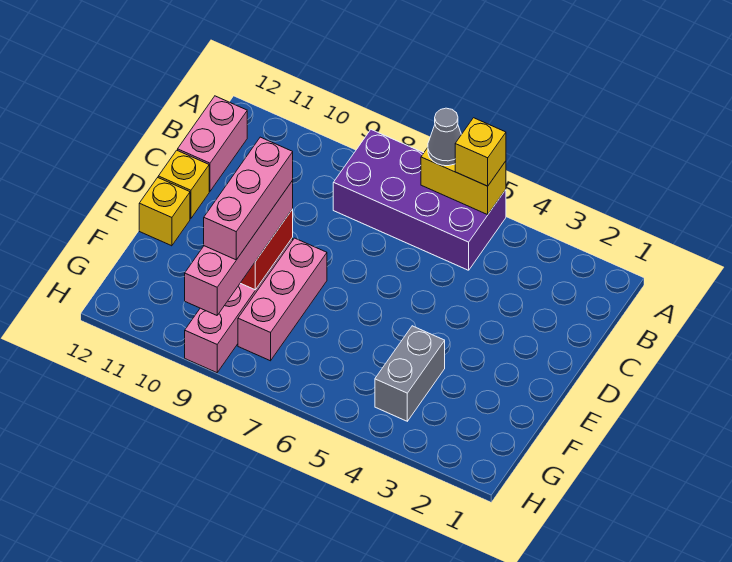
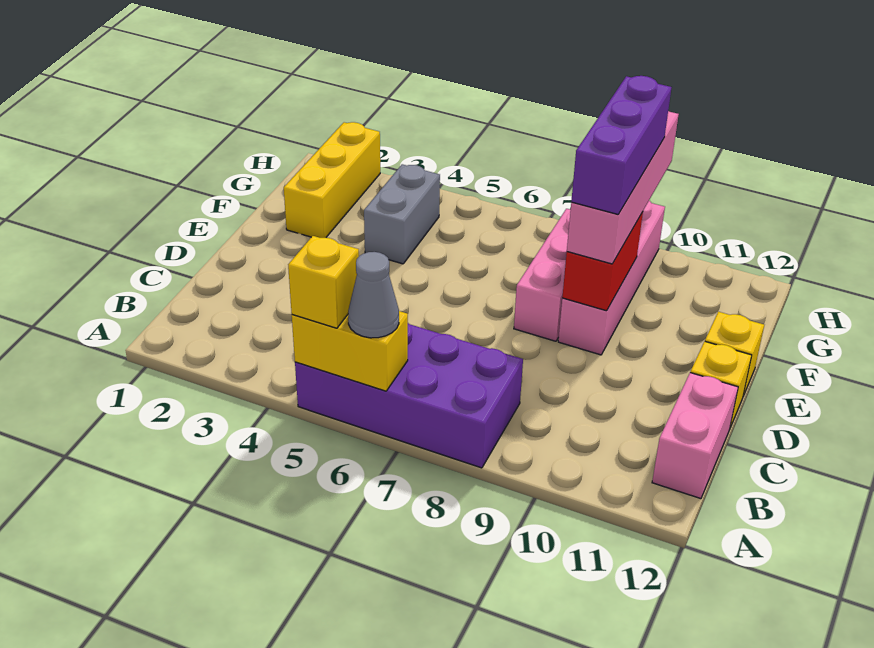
pink 1x3 brick [204,137,293,260] -> purple 1x3 brick [571,76,671,214]
none -> yellow 1x3 brick [284,122,380,238]

